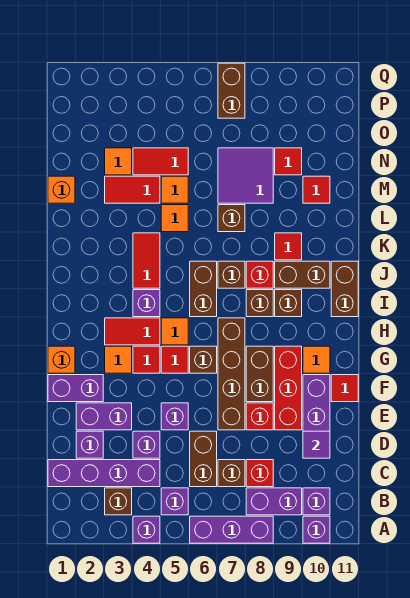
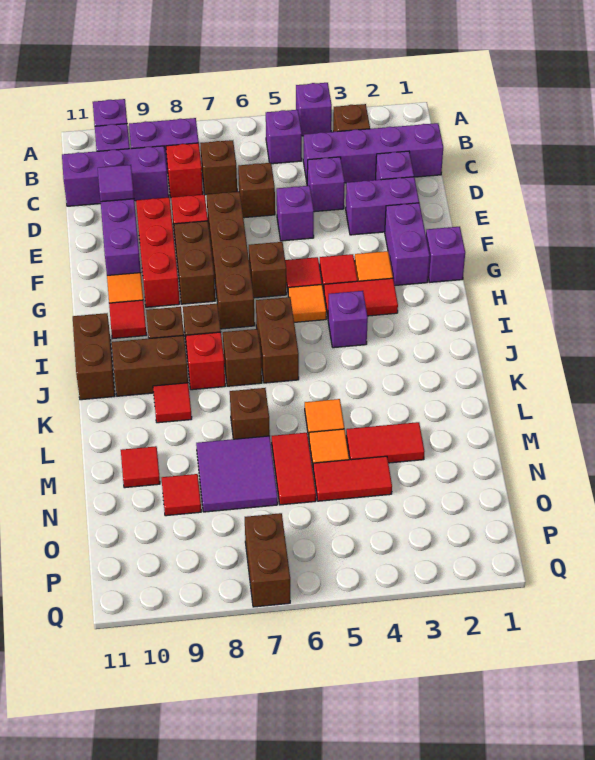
purple 1x3 brick [190,516,273,543] -> purple 1x3 brick moved to [62,146,169,206]
brown 1x2 brick [190,431,217,487] -> brown 1x1 brick [238,163,275,218]
purple 1x2 brick [48,375,103,402] -> purple 1x2 brick turned to [385,203,430,285]
red 1x1 tile [331,375,358,402] -> red 1x1 tile moved to [109,300,147,339]
orange 1x1 brick [48,346,75,373] -> purple 1x1 brick [426,227,465,282]
red 1x2 tile [133,233,160,288] -> red 1x2 tile moved to [272,433,316,505]
orange 1x1 brick [48,176,75,203] -> none
orange 1x1 tile [105,148,132,175] -> none

